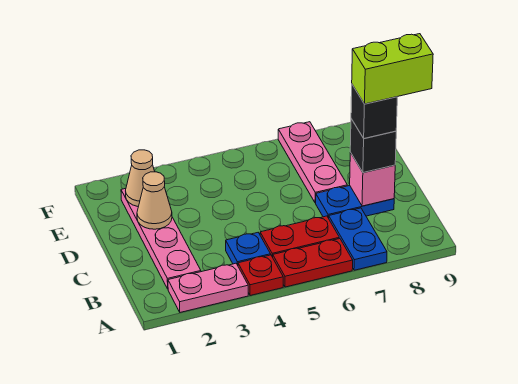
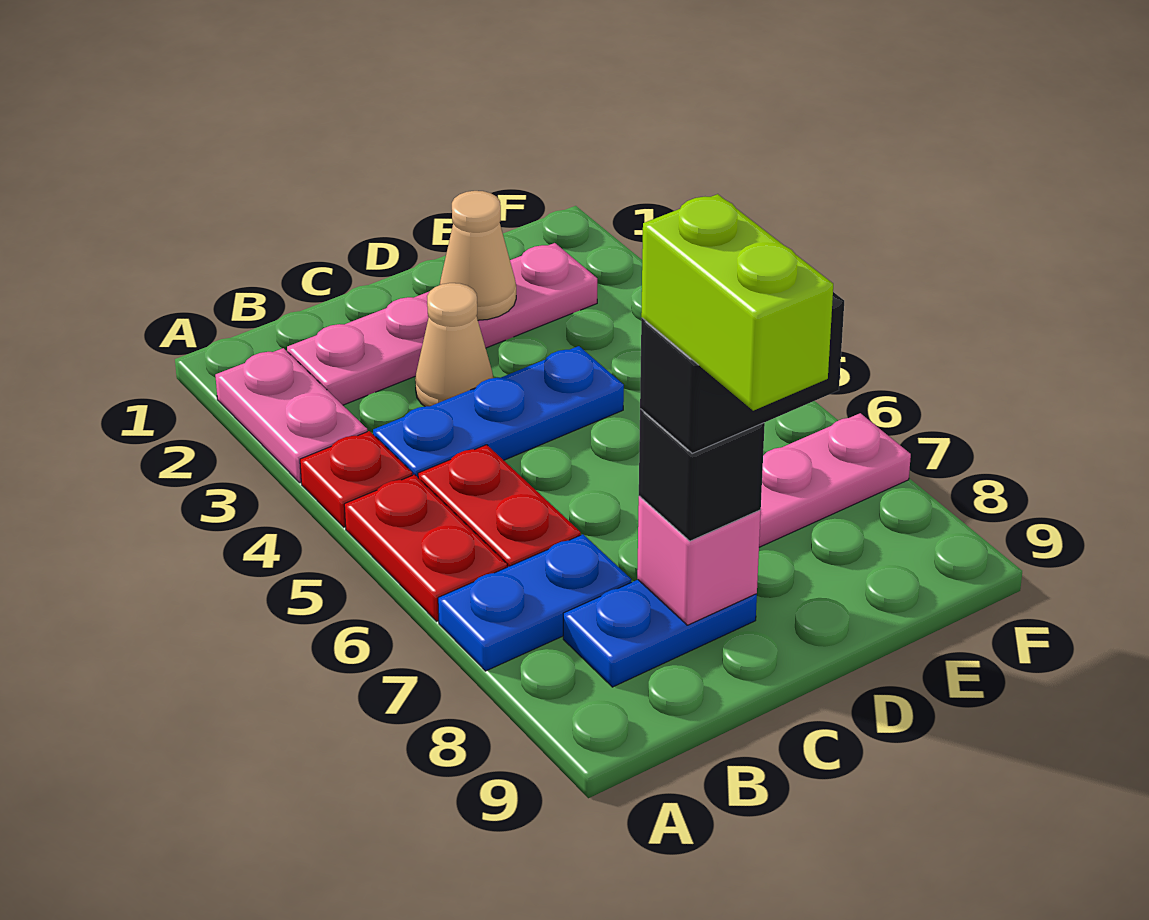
blue 1x1 plate [226,233,271,265] -> blue 1x3 plate [373,346,624,477]
blue 1x2 plate [316,186,394,218] -> blue 1x2 plate turned to [563,580,757,687]
black 1x1 brick [351,85,397,139] -> black 1x2 brick [640,292,844,453]
tan 1x1 cone [126,150,155,207] -> tan 1x1 cone moved to [415,283,493,406]

